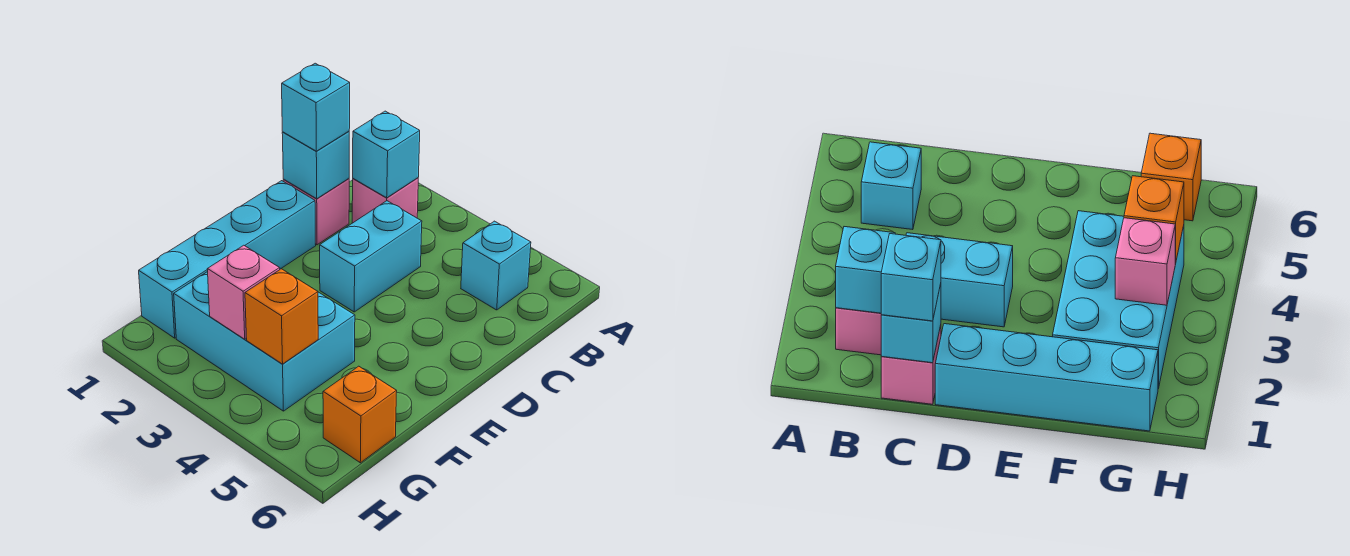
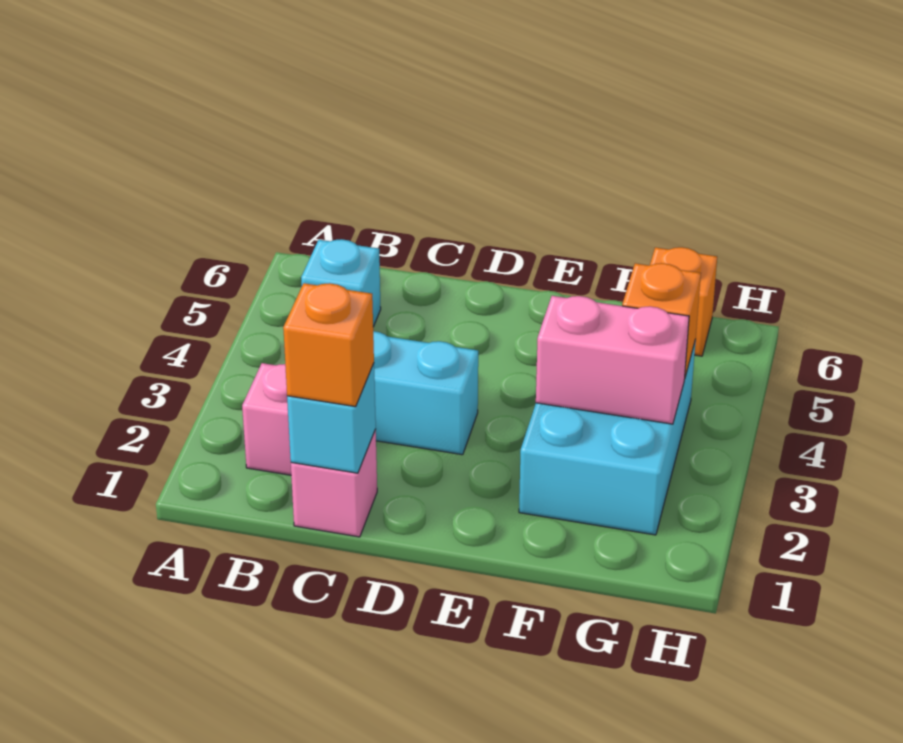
cyan 1x1 brick [353,111,420,198] -> none
cyan 1x1 brick [282,63,350,151] -> orange 1x1 brick [283,283,374,407]
cyan 1x4 brick [139,181,316,338] -> none
pink 1x1 brick [207,245,280,339] -> pink 1x2 brick [536,296,689,424]

